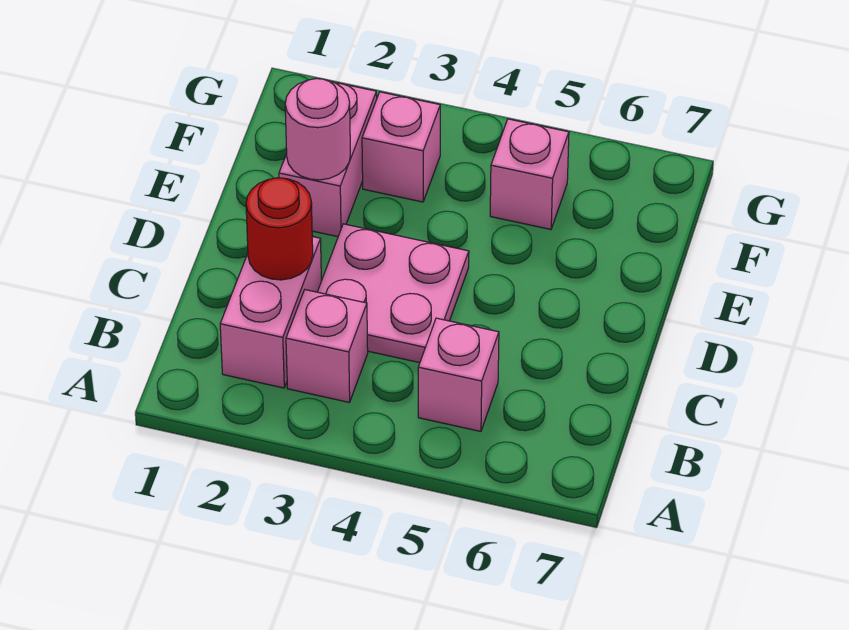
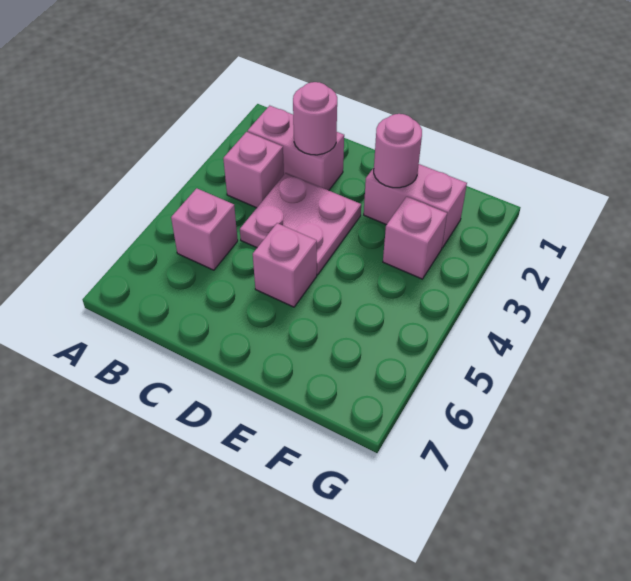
red 1x1 round brick [246,178,313,280] -> pink 1x1 round brick [293,82,337,155]
pink 1x1 brick [490,119,569,229] -> pink 1x1 brick moved to [253,223,317,307]

